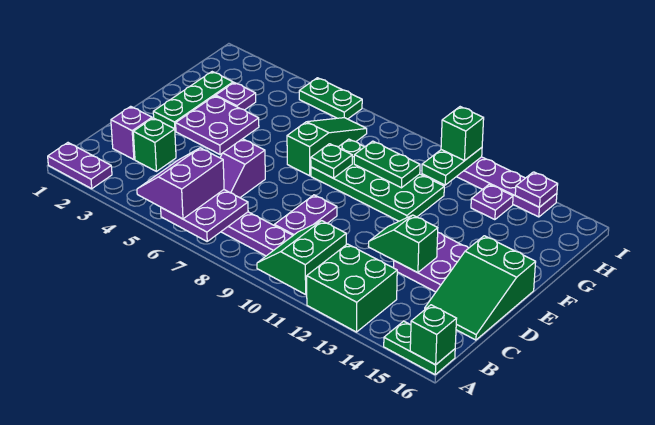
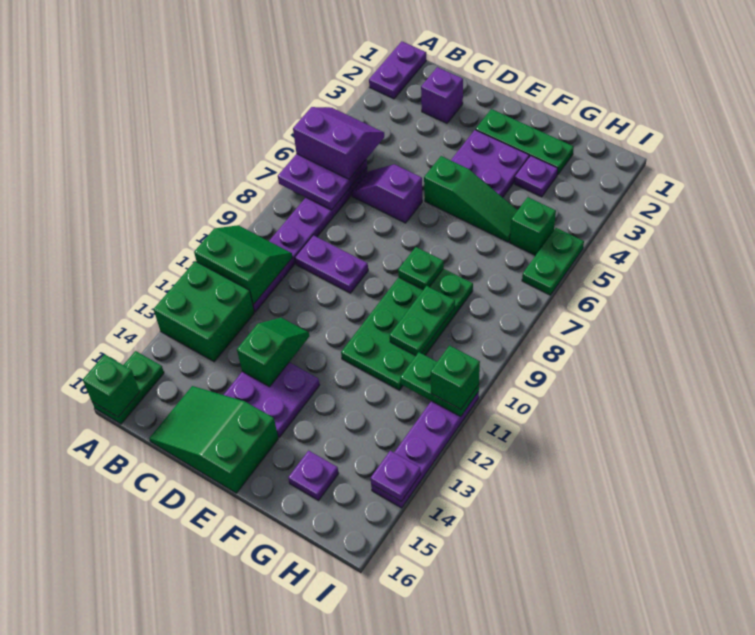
green 1x1 brick [133,118,176,171] -> green 1x1 brick moved to [510,197,556,256]
green 1x3 slope [287,118,367,176] -> green 1x3 slope moved to [424,156,518,242]
purple 1x1 plate [471,184,513,220] -> purple 1x1 plate moved to [288,451,339,501]

